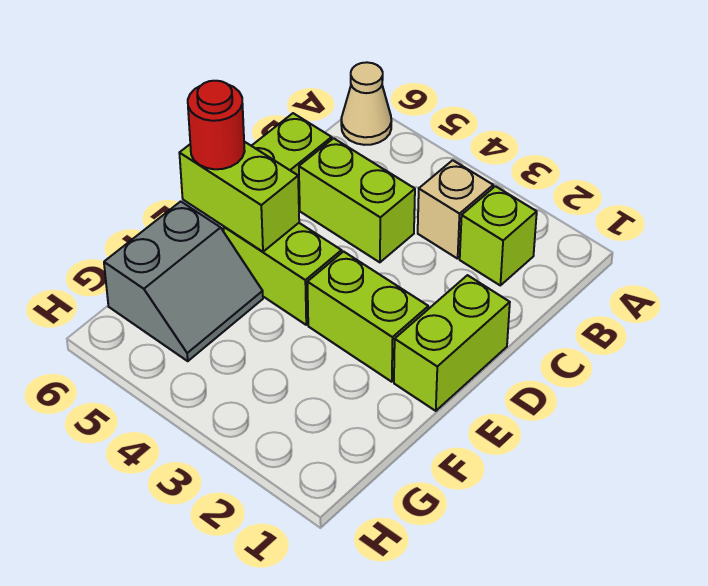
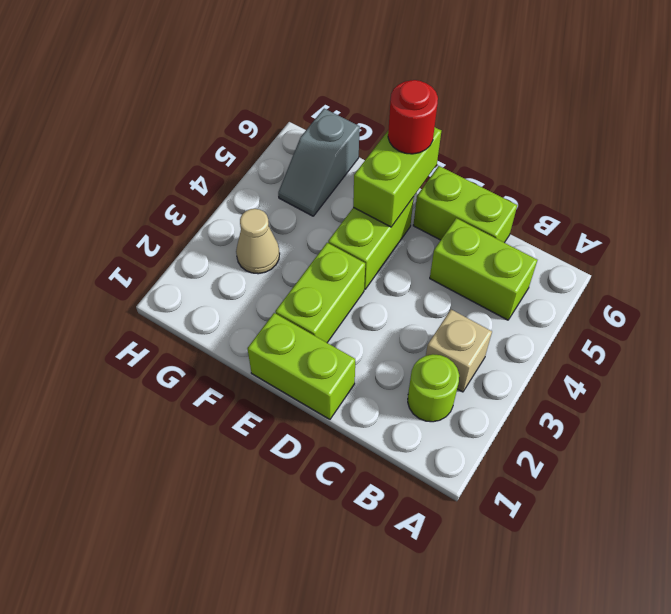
tan 1x1 cone [341,62,391,145] -> tan 1x1 cone moved to [236,209,280,274]
lime 1x1 brick [460,186,537,285] -> lime 1x1 round brick [408,354,459,422]
lime 1x2 brick [299,138,415,262] -> lime 1x2 brick turned to [430,218,537,320]
grey 2x2 slope [104,201,263,361] -> grey 1x2 slope [278,109,360,216]

